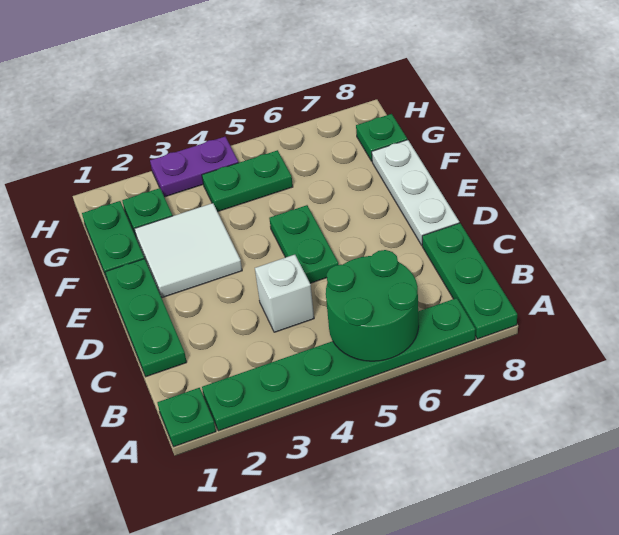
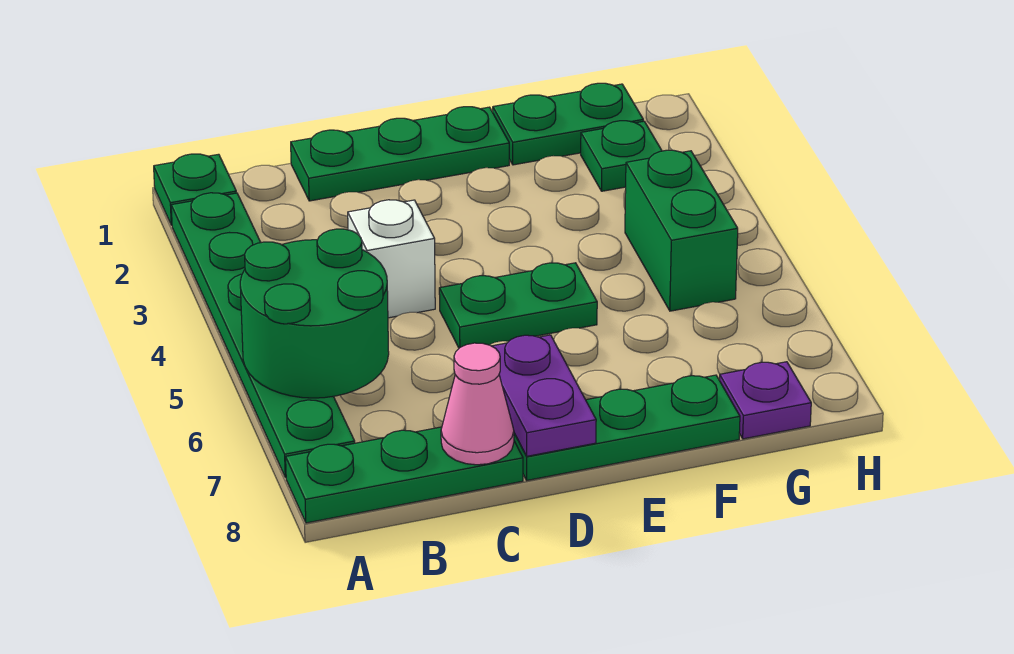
none -> pink 1x1 cone [441,343,514,465]
white 1x3 plate [372,140,459,245] -> green 1x3 plate [514,375,740,480]
white 2x2 tile [135,203,242,298] -> none
green 1x2 plate [202,150,293,212] -> green 1x2 brick [625,150,738,311]
green 1x1 plate [356,114,407,161] -> purple 1x1 plate [720,362,811,439]
purple 1x2 plate [150,137,238,197] -> purple 1x2 plate moved to [492,335,596,456]

